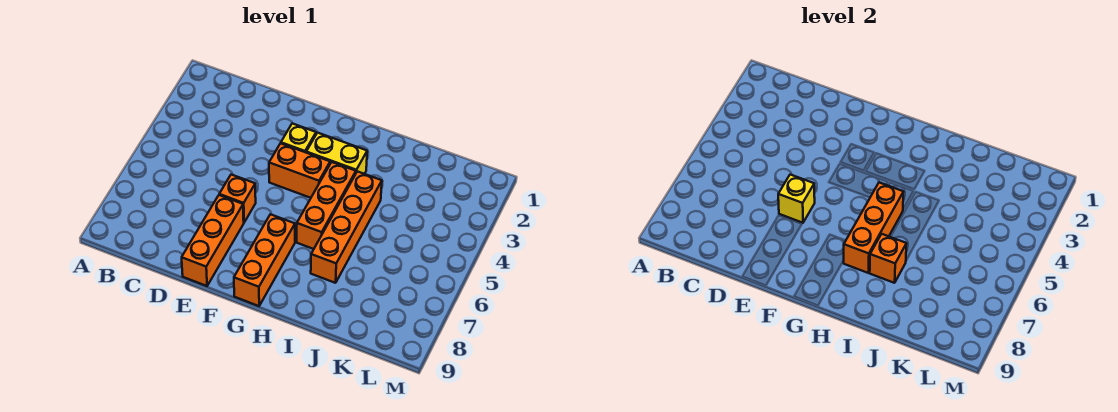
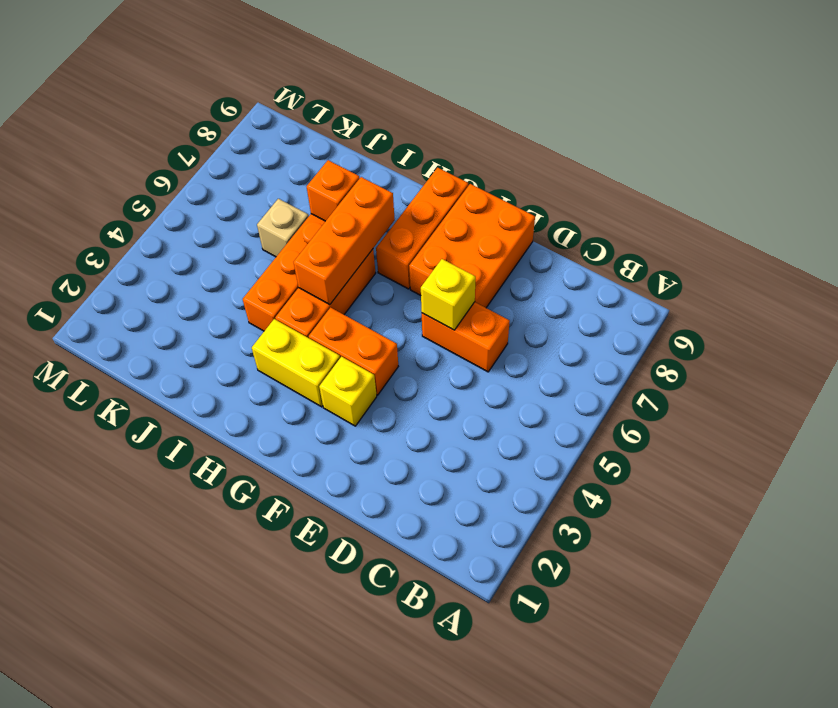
orange 1x1 brick [219,175,256,222] -> orange 1x2 brick [422,302,510,372]
orange 1x3 brick [182,195,244,286] -> orange 2x3 brick [409,184,535,308]
none -> tan 1x1 brick [257,199,309,257]

